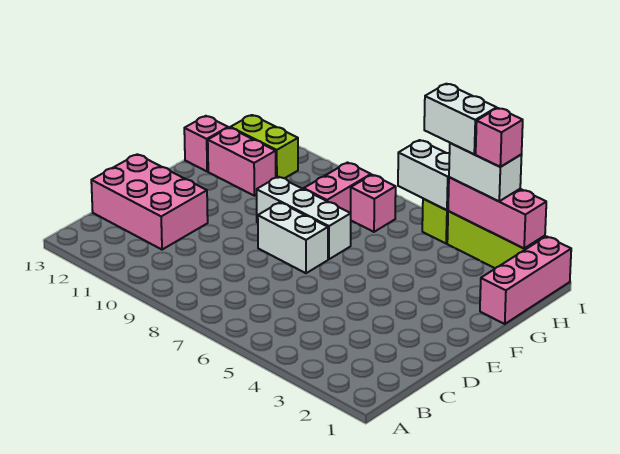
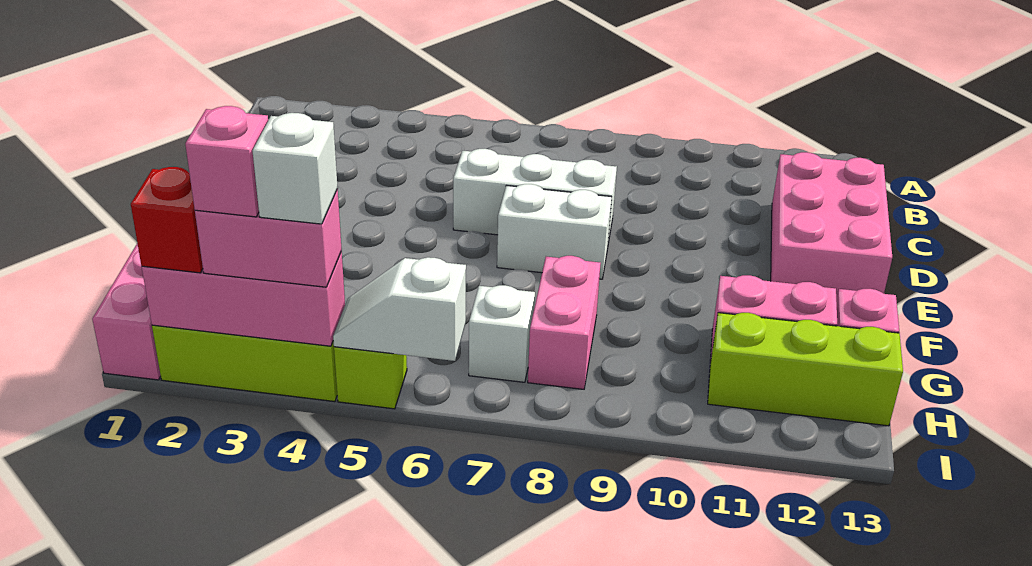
pink 2x3 brick [91,154,208,250] -> pink 2x3 brick turned to [771,152,892,299]
white 1x3 brick [257,177,351,259] -> white 1x3 brick moved to [453,149,617,243]
pink 1x1 brick [351,175,396,232] -> white 1x1 brick [469,285,535,382]
lime 1x2 brick [230,115,298,178] -> lime 1x3 brick [708,313,903,426]
none -> red 1x1 brick [131,167,203,273]
white 1x2 brick [449,143,522,201] -> pink 1x2 brick [195,189,342,287]
white 1x2 brick [424,84,497,154] -> white 1x1 brick [252,113,338,224]
white 1x2 brick [398,140,450,210] -> white 1x2 slope [333,257,466,361]

